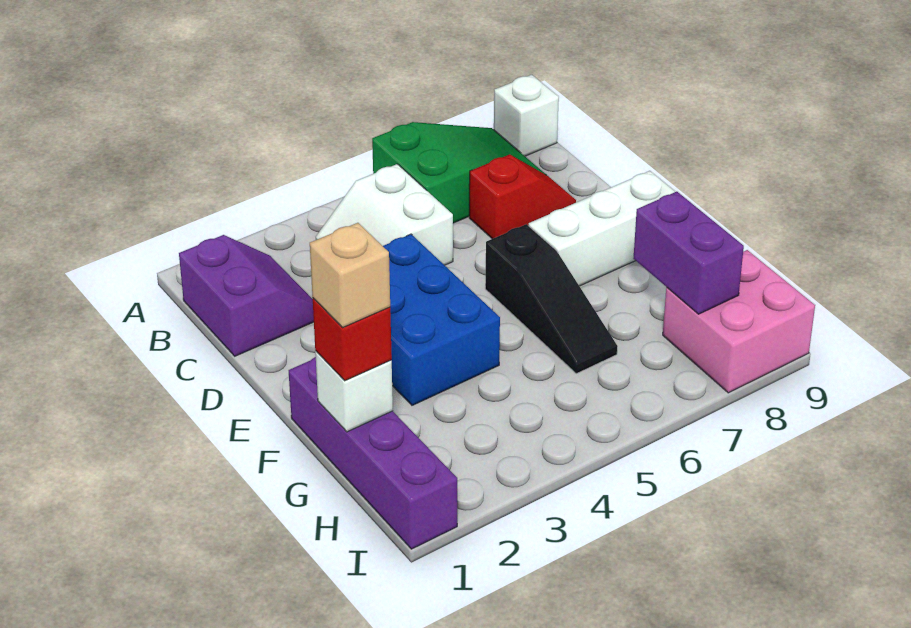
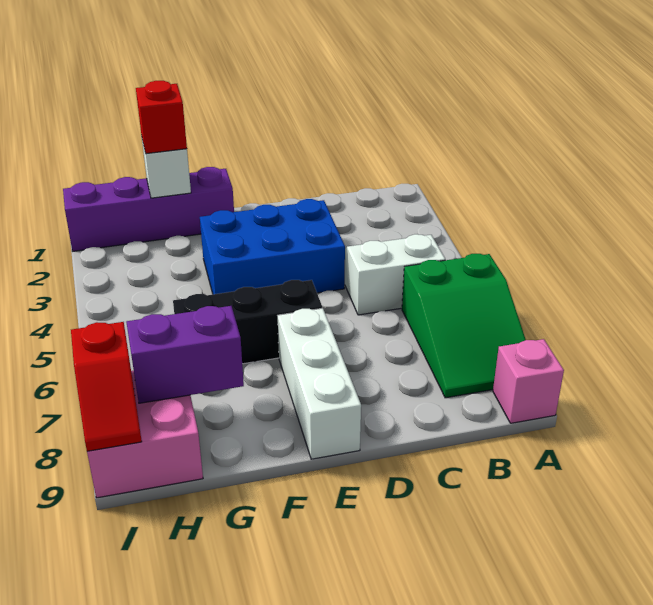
white 1x1 brick [494,75,559,156] -> pink 1x1 brick [493,339,564,423]
purple 2x2 slope [179,235,314,356] -> none
red 1x2 slope [469,154,576,239] -> red 1x2 slope moved to [71,322,142,451]
black 1x3 slope [485,224,618,374] -> black 1x3 brick [173,280,322,364]
tan 1x1 brick [310,223,390,327] -> none

